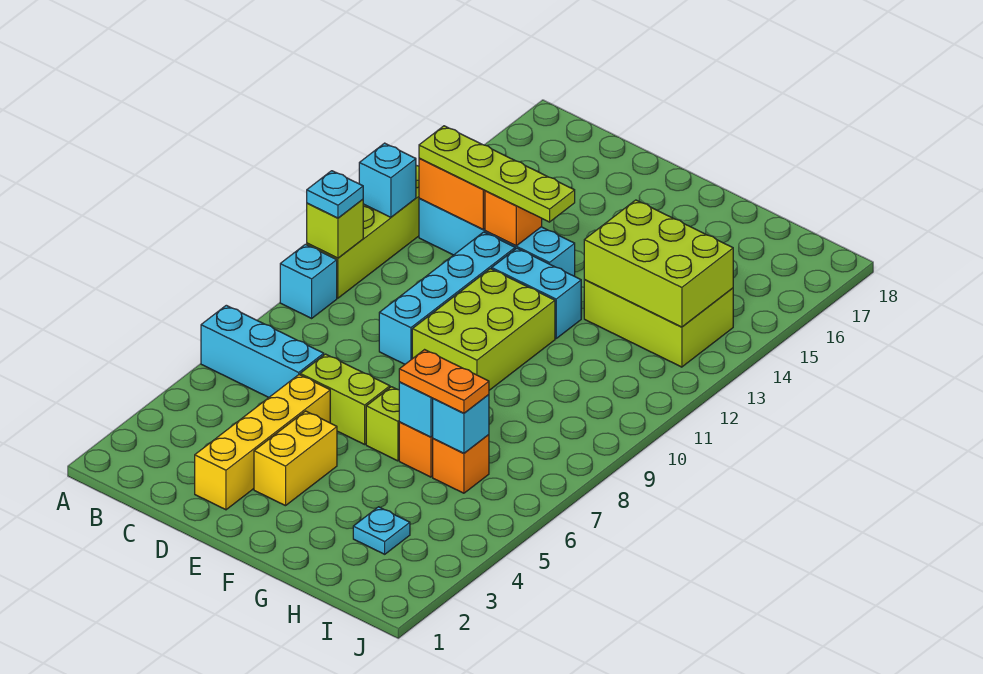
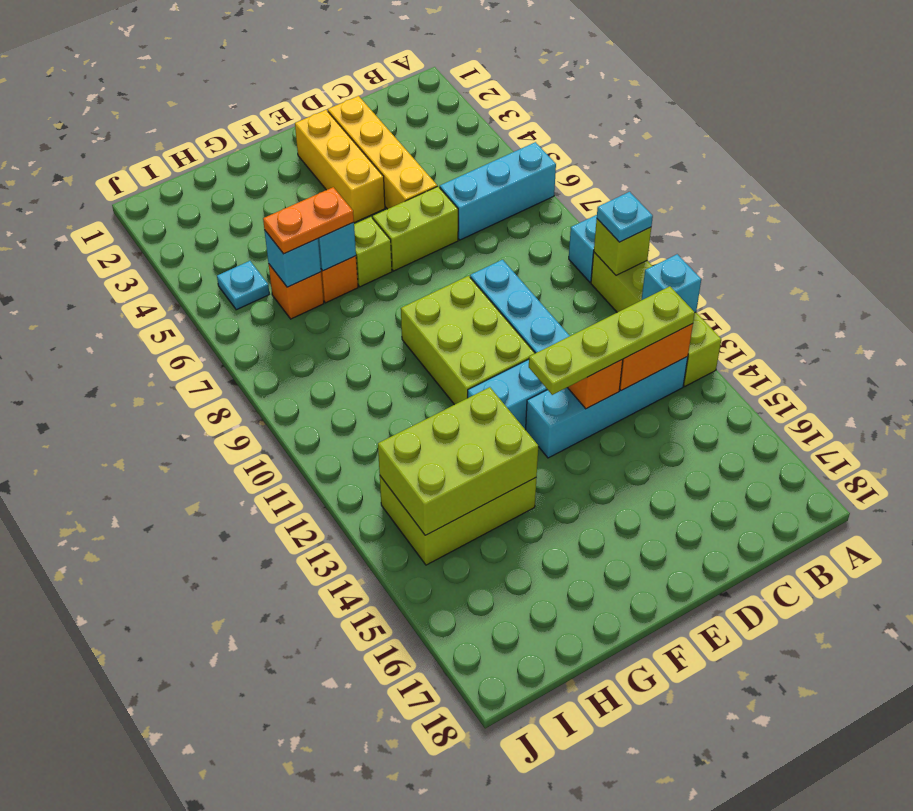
yellow 1x2 brick [254,411,337,506] -> yellow 1x3 brick [295,110,385,223]
cyan 1x1 plate [353,507,410,554] -> cyan 1x1 plate moved to [217,261,269,310]

